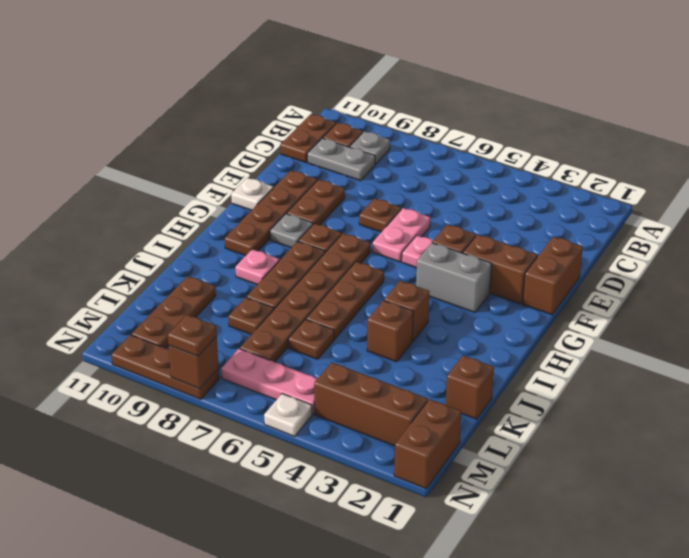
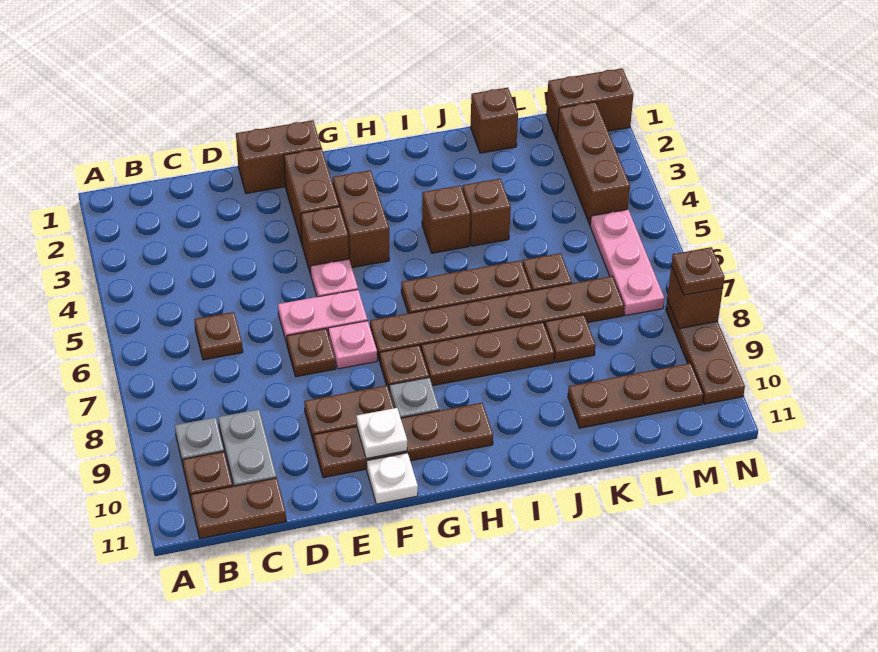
none -> brown 1x1 plate [194,312,243,360]
grey 1x2 brick [416,243,492,312] -> brown 1x2 brick [333,170,389,268]
pink 1x1 plate [235,249,279,285] -> pink 1x1 plate moved to [328,321,377,369]
white 1x1 plate [264,394,312,436] -> white 1x1 plate moved to [356,408,407,459]

